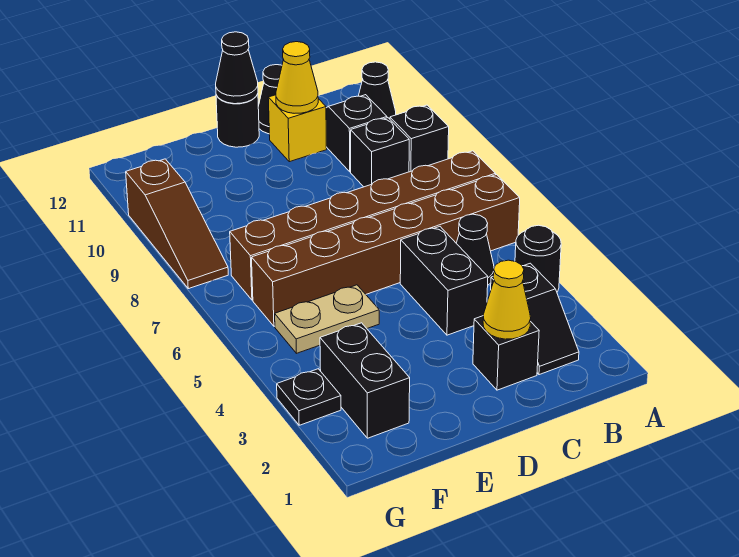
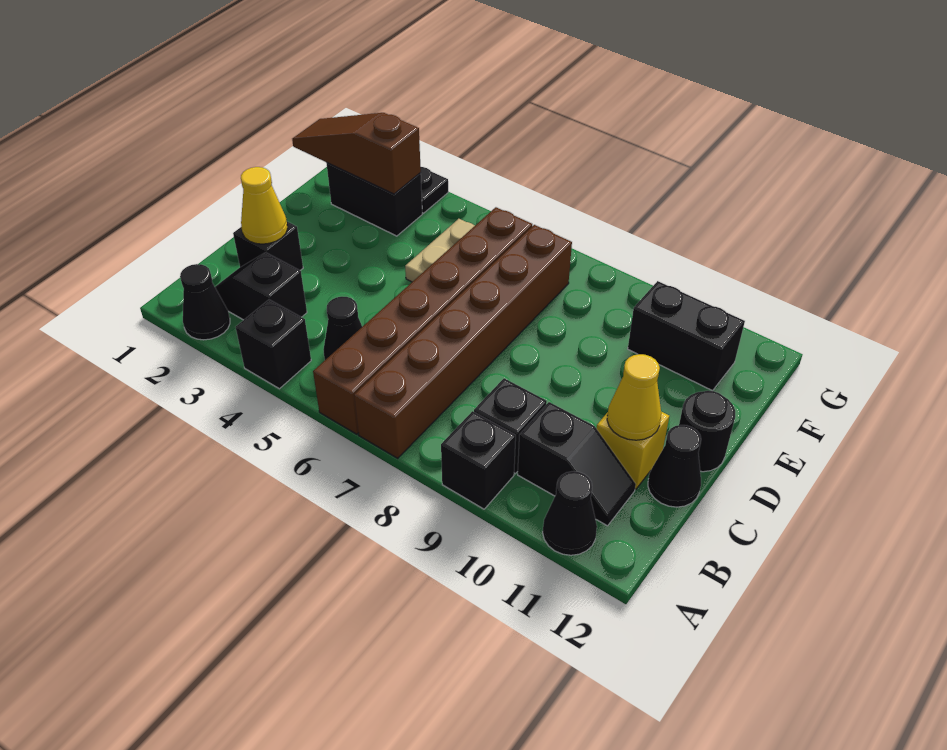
black 1x1 round brick [515,225,561,292] -> black 1x1 brick [236,300,311,389]
black 1x2 brick [400,227,488,335] -> black 1x2 brick moved to [628,281,745,391]
black 1x1 cone [216,32,258,104] -> black 1x1 cone moved to [180,264,230,340]
brown 1x3 slope [126,159,228,289] -> brown 1x3 slope moved to [292,113,421,194]

